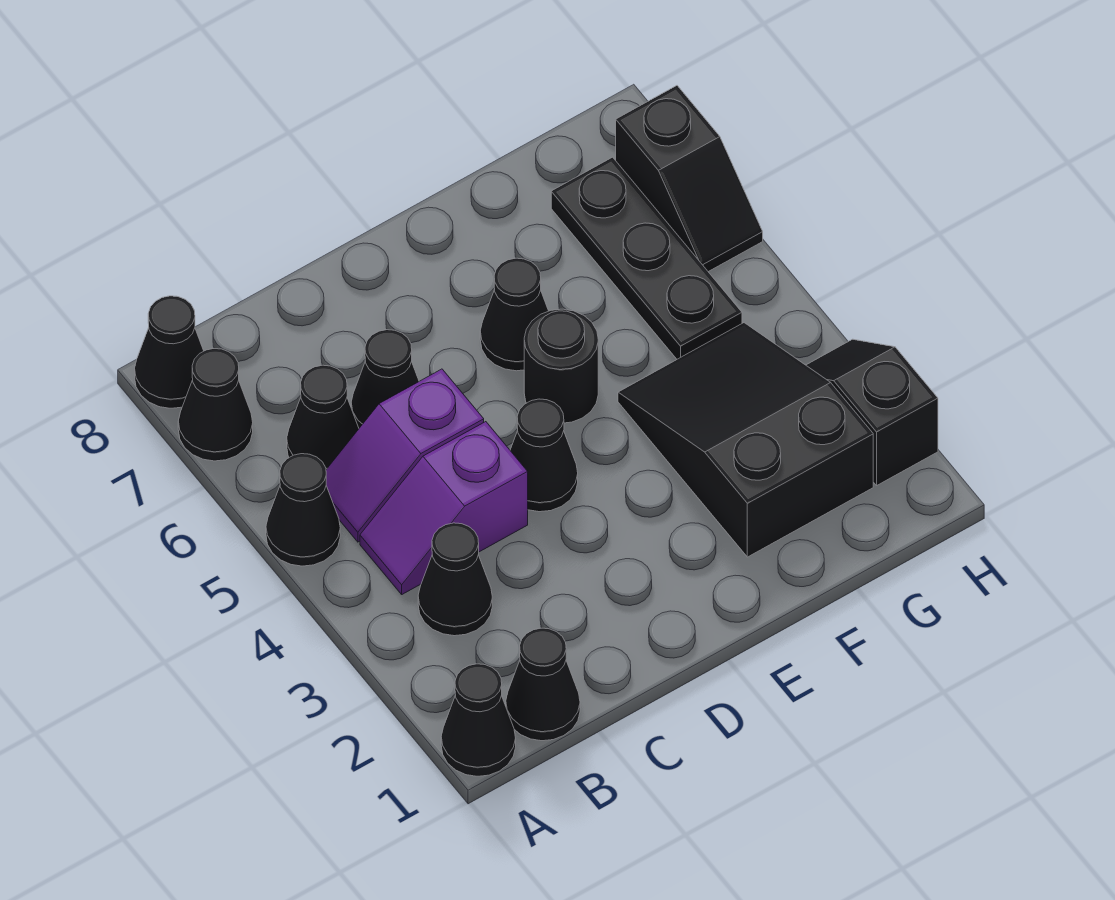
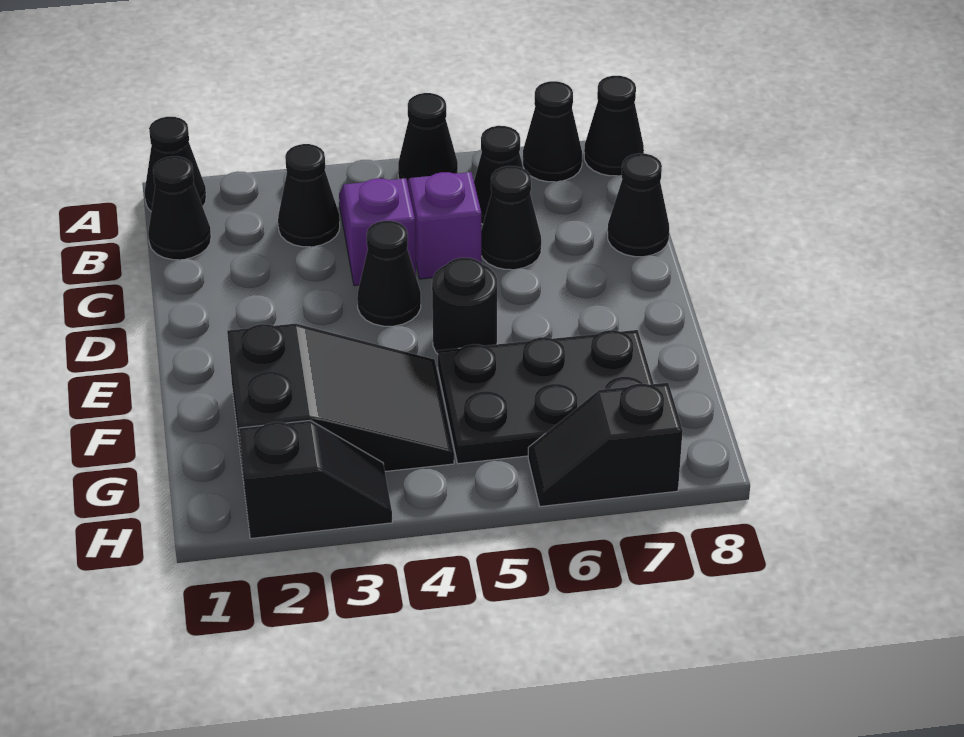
black 1x1 cone [480,258,548,371] -> black 1x1 cone moved to [608,153,669,257]
black 1x3 plate [551,157,742,359] -> black 2x3 plate [438,330,654,464]

